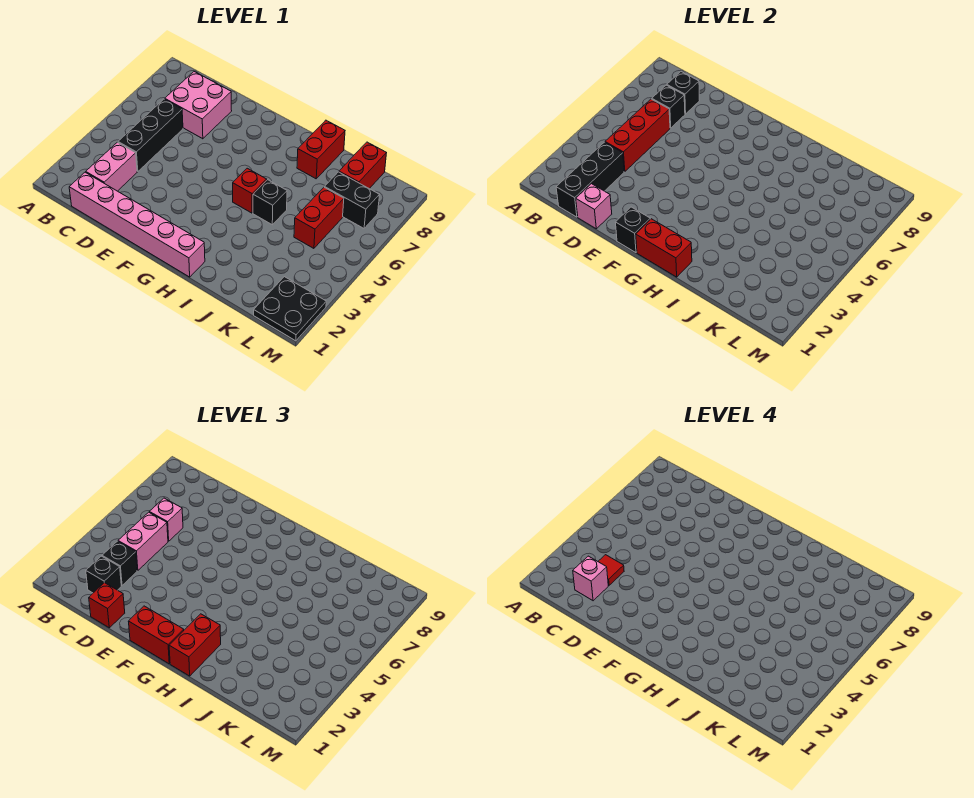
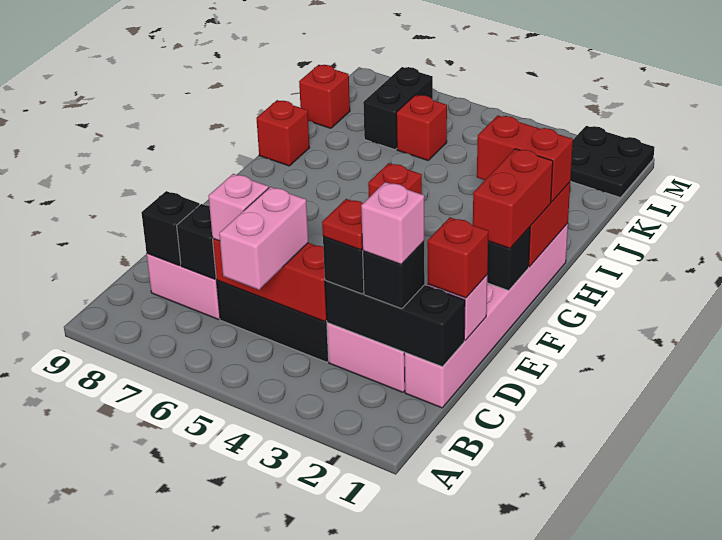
red 1x1 tile [598,555,624,585] -> red 1x1 plate [322,199,363,250]
pink 1x2 brick [118,512,168,570] -> pink 1x2 brick turned to [219,187,308,290]
black 1x1 brick [253,180,287,225] -> none
red 1x2 brick [297,120,345,179] -> red 1x1 brick [256,100,310,166]
red 1x2 brick [294,187,344,248] -> red 1x1 brick [396,95,447,160]
red 1x2 brick [339,142,386,189] -> red 1x1 brick [299,65,350,128]

